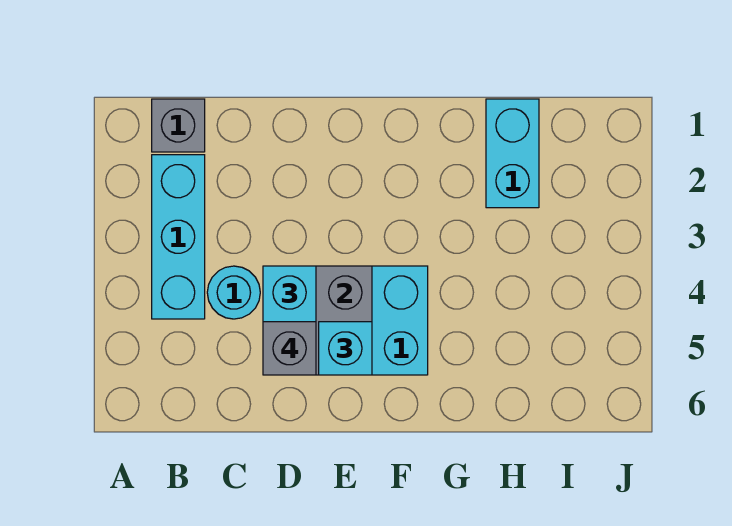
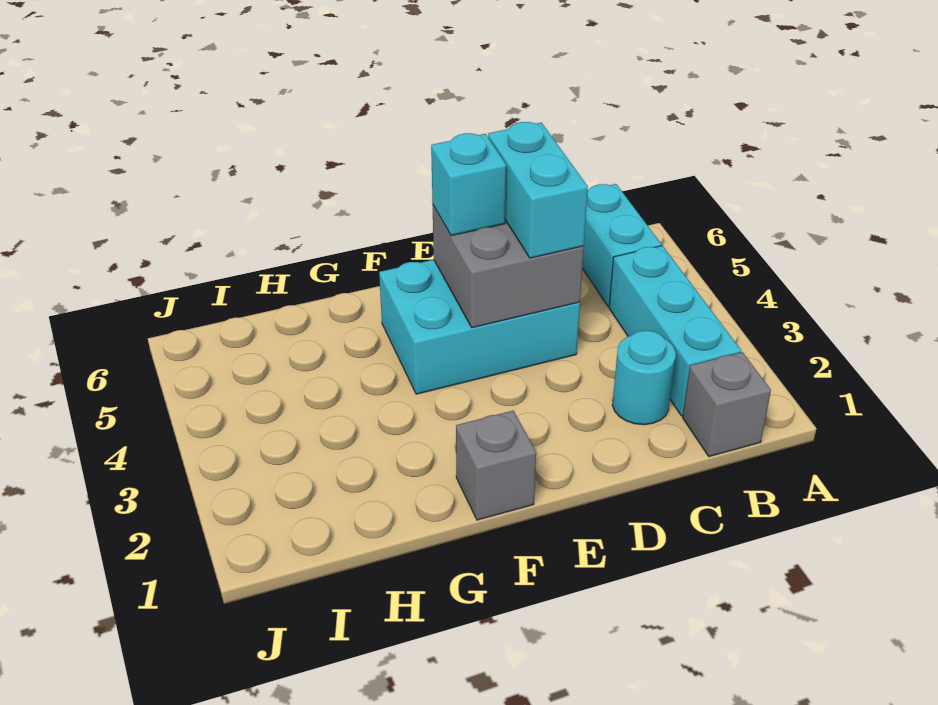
cyan 1x1 round brick [207,266,260,319] -> cyan 1x1 round brick moved to [613,331,676,425]
grey 1x1 brick [263,322,316,375] -> grey 1x1 brick moved to [456,411,536,520]
cyan 1x2 brick [486,99,539,208] -> cyan 1x2 brick moved to [582,184,661,307]

